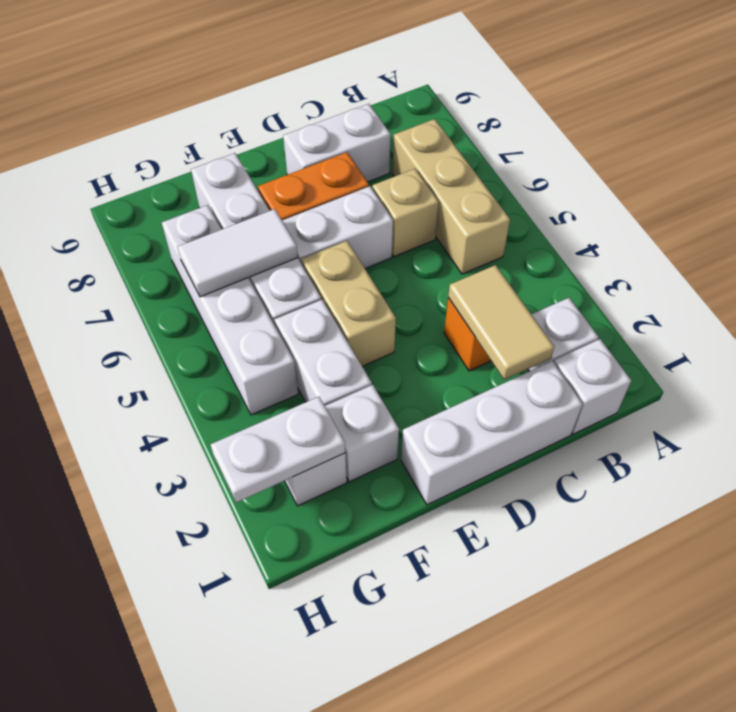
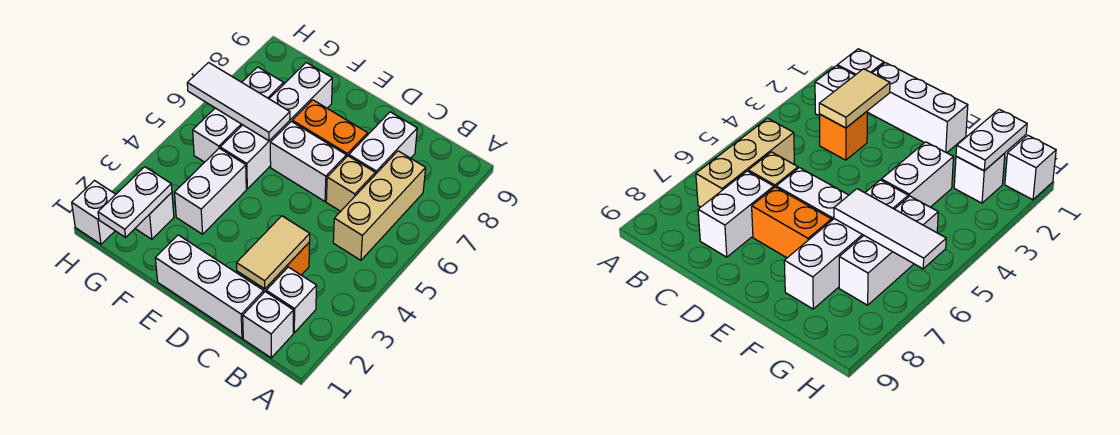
white 1x2 brick [283,104,391,182] -> white 1x2 brick turned to [349,112,417,174]
tan 1x2 brick [301,241,396,366] -> none
white 1x1 brick [325,385,399,482] -> white 1x1 brick moved to [72,181,116,244]
white 1x2 tile [178,209,298,297] -> white 1x3 tile [187,63,290,141]
white 1x2 plate [210,397,345,503] -> white 1x2 plate turned to [98,167,172,237]
white 1x4 brick [162,205,298,415] -> white 1x3 brick [193,67,284,162]

